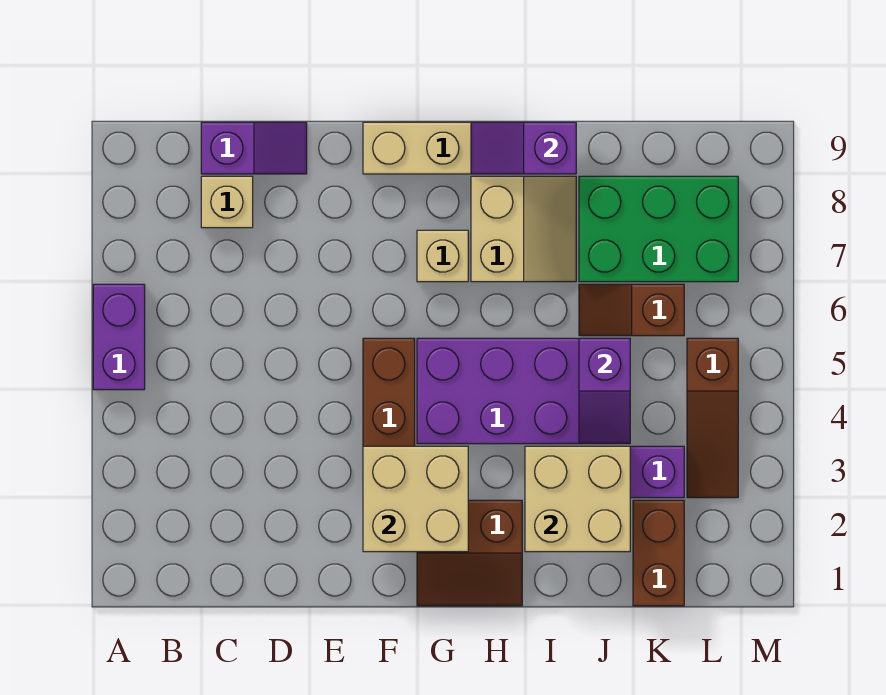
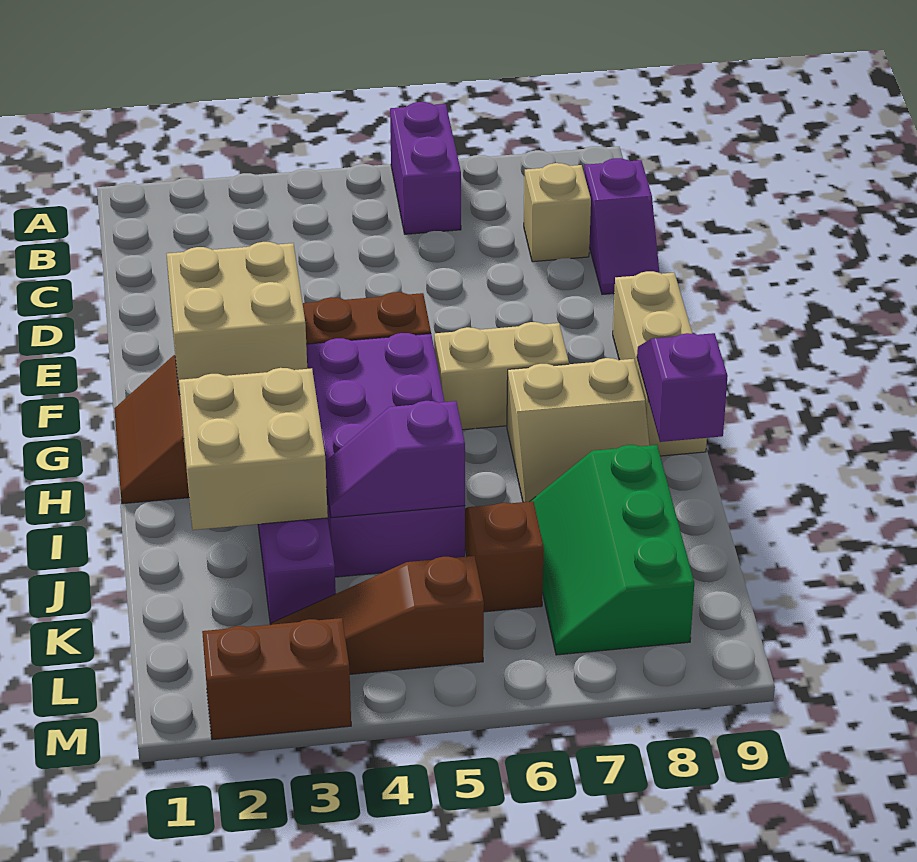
purple 1x2 brick [93,284,145,390] -> purple 1x2 brick turned to [390,102,461,234]
tan 1x1 brick [417,230,468,282] -> tan 1x2 brick [434,322,569,430]
green 2x3 brick [579,176,738,282] -> green 2x3 slope [530,445,694,655]
brown 1x2 brick [633,500,684,606] -> brown 1x2 brick moved to [202,618,351,740]

